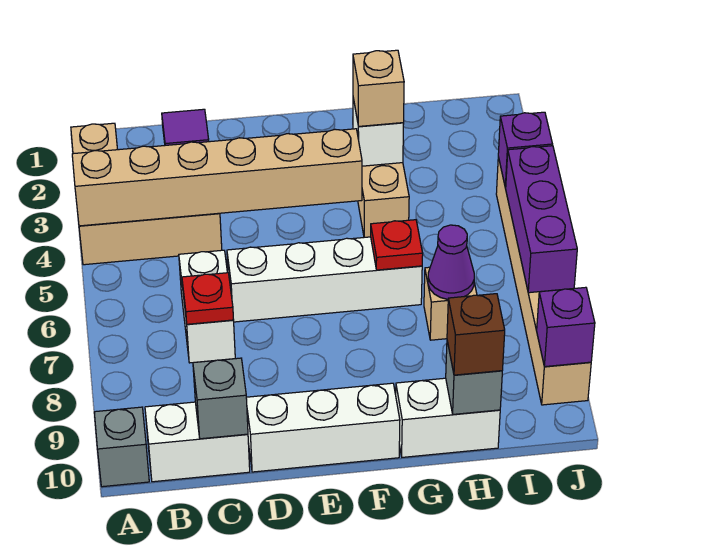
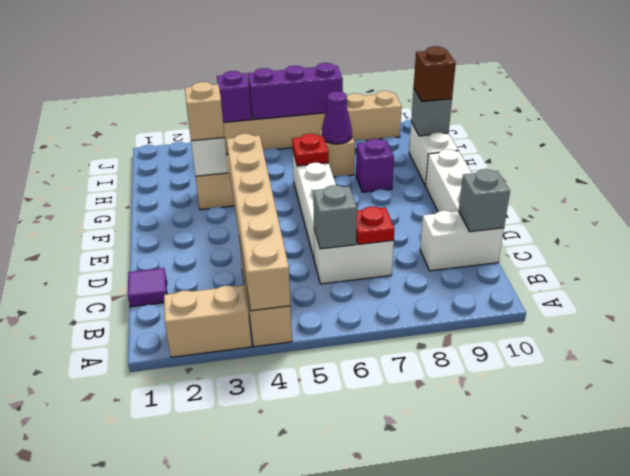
grey 1x1 brick [94,407,149,487] -> grey 1x1 brick moved to [313,185,357,249]
white 1x2 brick [145,402,250,482] -> white 1x2 brick turned to [420,211,504,271]
purple 1x1 brick [537,287,595,367] -> purple 1x1 brick moved to [356,139,394,192]

